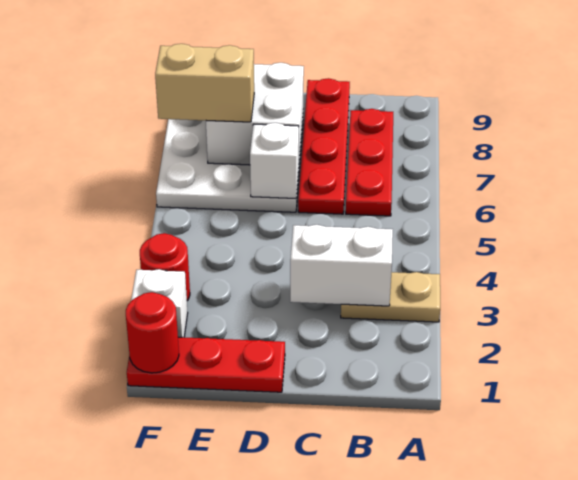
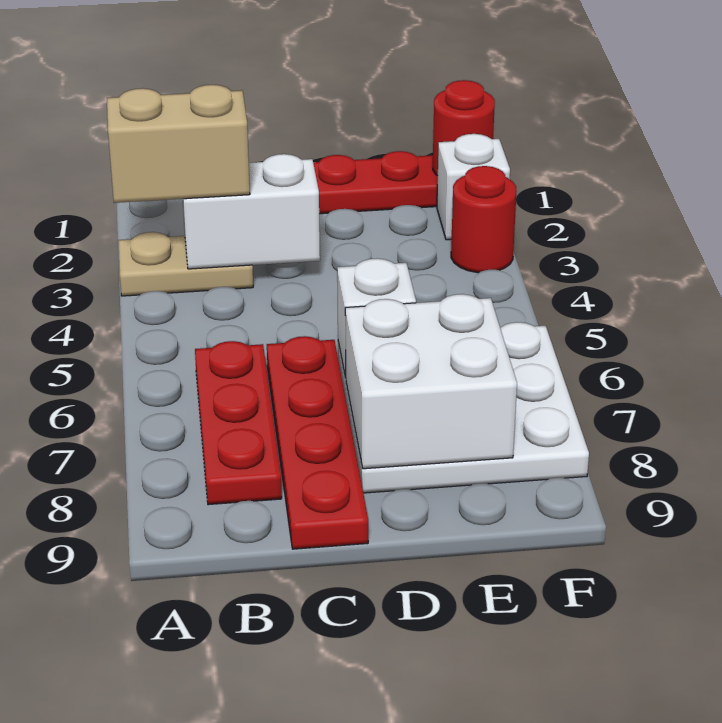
tan 1x2 brick [155,44,254,122] -> tan 1x2 brick moved to [107,85,250,203]

